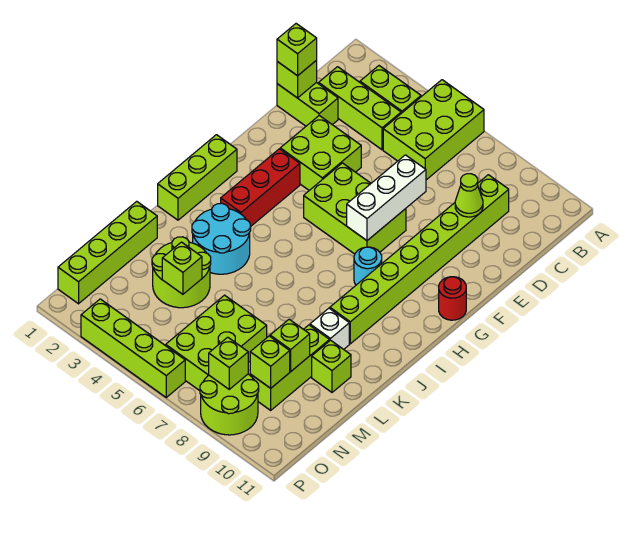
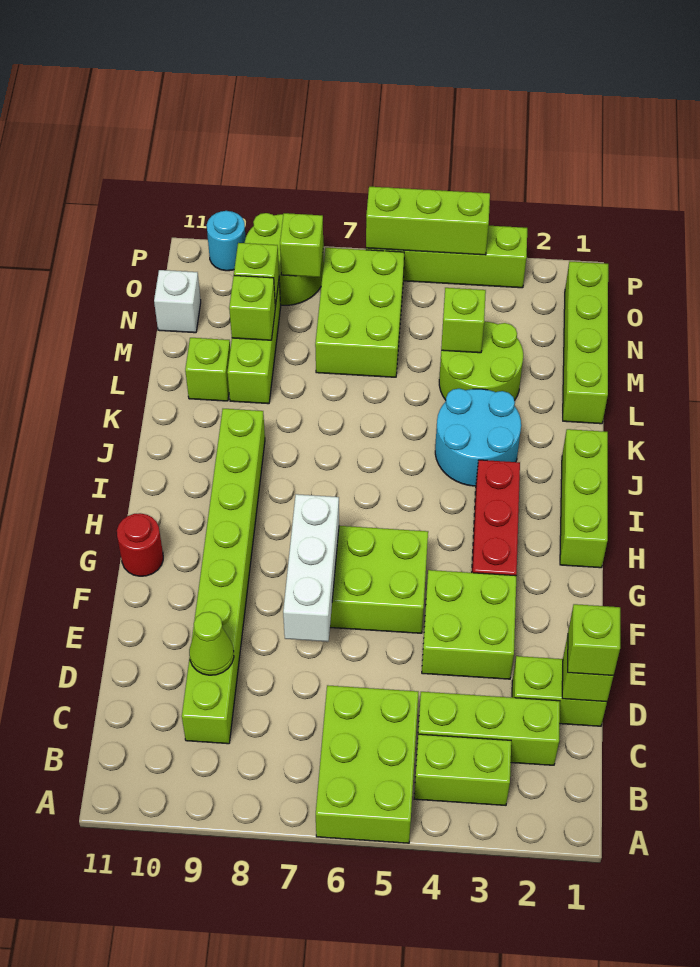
cyan 1x1 round brick [354,247,382,285] -> cyan 1x1 round brick moved to [207,211,246,271]
white 1x1 brick [310,308,349,349] -> white 1x1 brick moved to [154,270,201,333]
none -> lime 1x3 brick [366,187,490,255]

